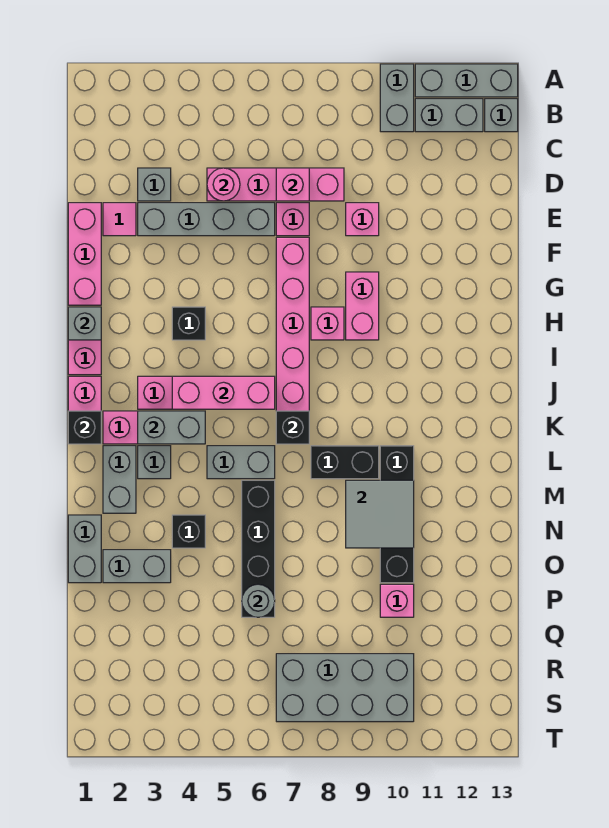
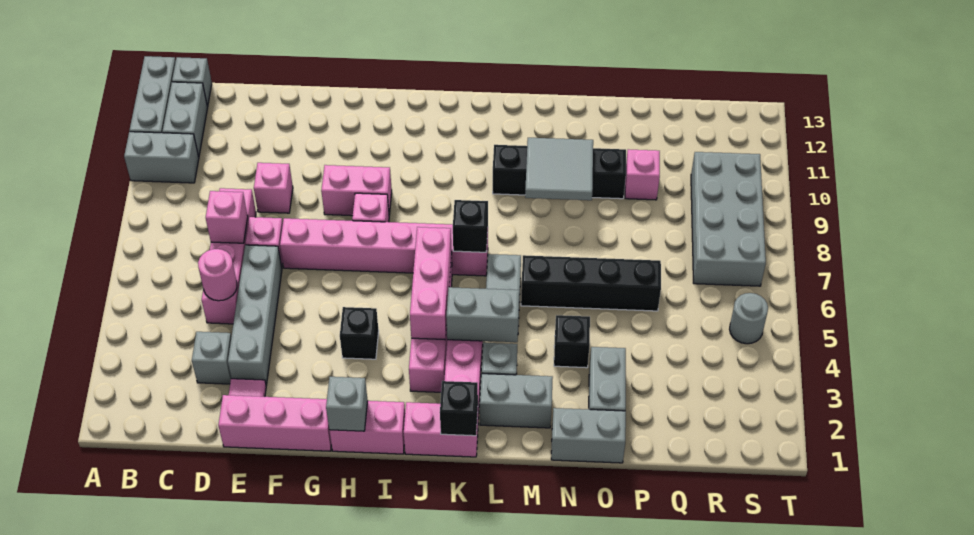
grey 1x2 brick [138,411,205,444] -> grey 1x2 brick turned to [446,287,519,342]
black 1x2 brick [311,446,379,479] -> none
grey 1x1 round brick [242,584,275,617] -> grey 1x1 round brick moved to [730,293,768,344]

